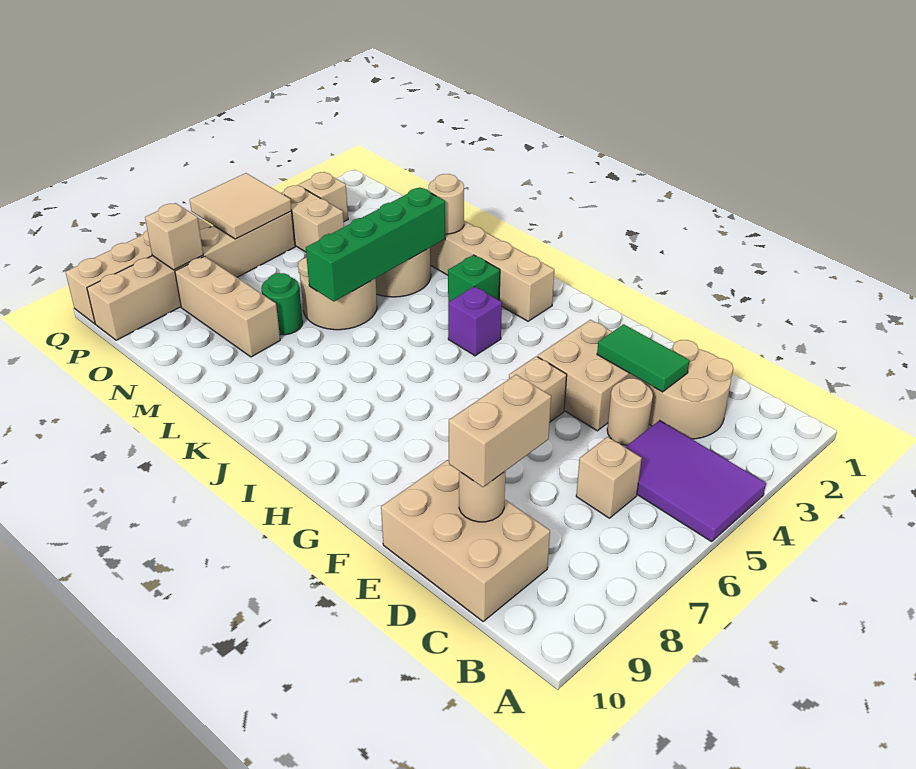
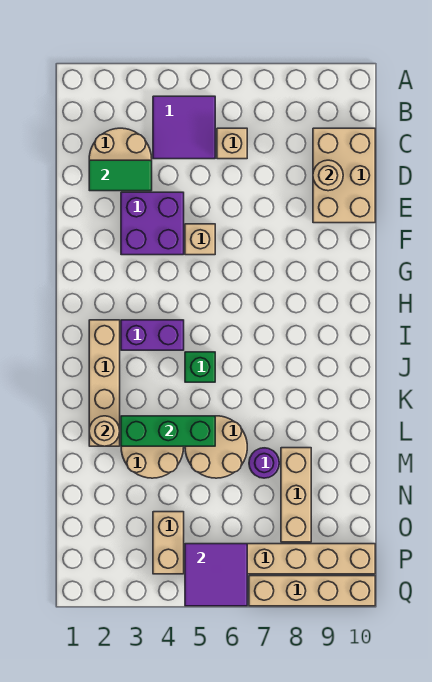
purple 2x3 tile [625,421,766,542] -> purple 2x2 tile [153,96,215,159]
green 1x2 tile [597,324,689,392] -> green 1x2 tile turned to [89,160,152,191]
tan 1x1 round brick [607,378,653,445] -> none
tan 1x2 brick [449,375,551,487] -> none
tan 2x2 brick [538,320,645,431] -> purple 2x2 brick [121,192,184,255]
purple 1x1 brick [448,286,502,356] -> purple 1x2 brick [121,320,184,350]
green 1x1 brick [448,255,500,302] -> green 1x1 brick moved to [185,352,215,382]
green 1x4 brick [306,187,445,301] -> green 1x3 brick [121,416,215,446]
green 1x1 round brick [261,273,303,335] -> purple 1x1 round brick [249,448,279,478]
tan 1x1 brick [299,172,348,222] -> none
tan 2x2 tile [190,173,292,239] -> purple 2x2 tile [185,544,247,606]
tan 1x1 brick [145,203,203,270] -> none

